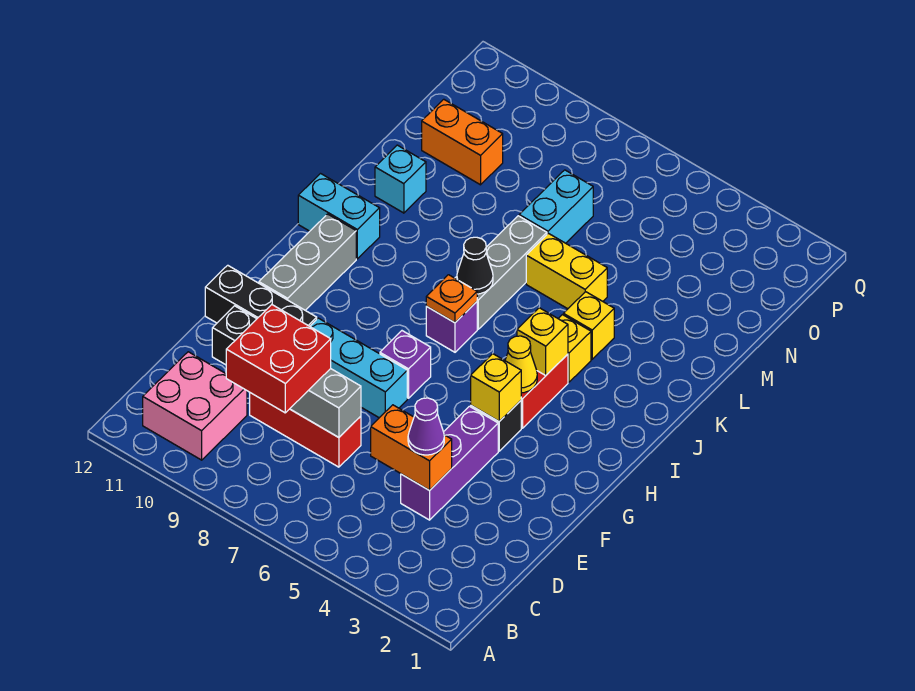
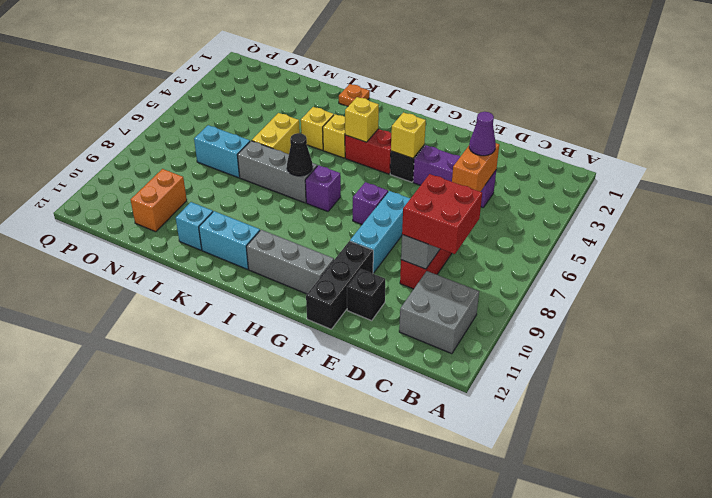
pink 2x2 brick [143,352,247,460] -> grey 2x2 brick [399,271,479,354]
yellow 1x1 cone [505,336,537,393] -> none
orange 1x1 plate [426,275,477,323] -> orange 1x1 plate moved to [339,84,370,106]
cyan 1x2 brick [298,174,380,259] -> cyan 1x2 brick turned to [199,211,260,269]

